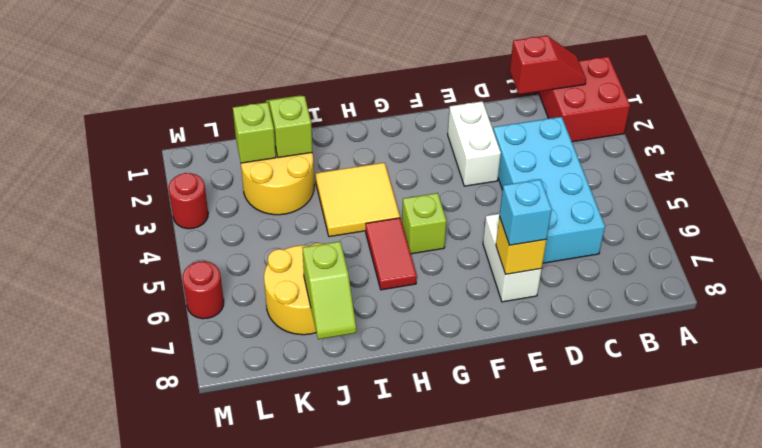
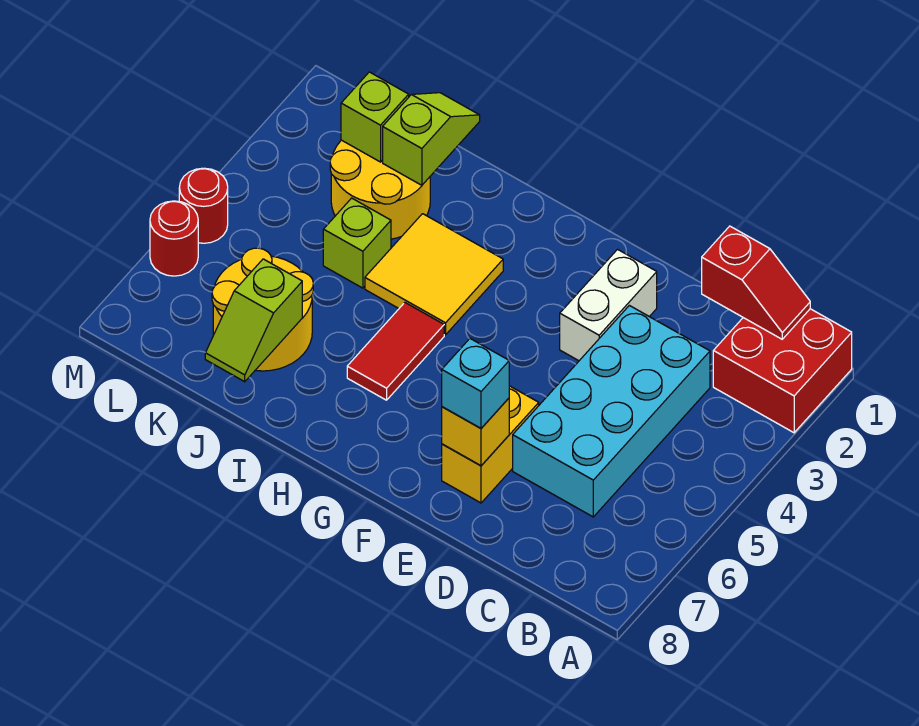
white 1x2 brick [483,214,542,302] -> yellow 1x2 brick [442,386,539,503]
lime 1x1 brick [402,193,446,254] -> lime 1x1 brick moved to [323,198,391,288]
red 1x1 round brick [169,173,208,229] -> red 1x1 round brick moved to [179,168,228,243]

